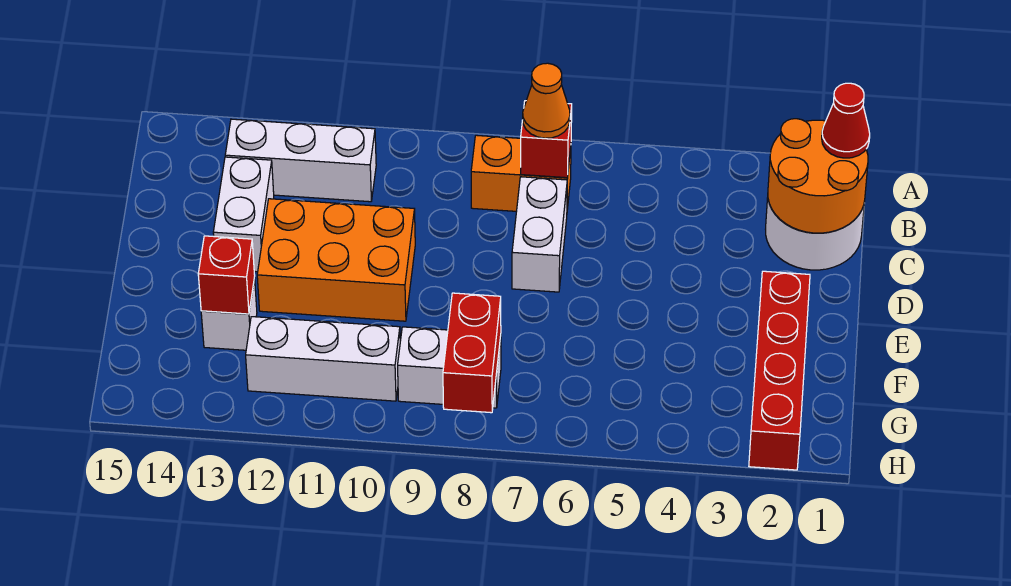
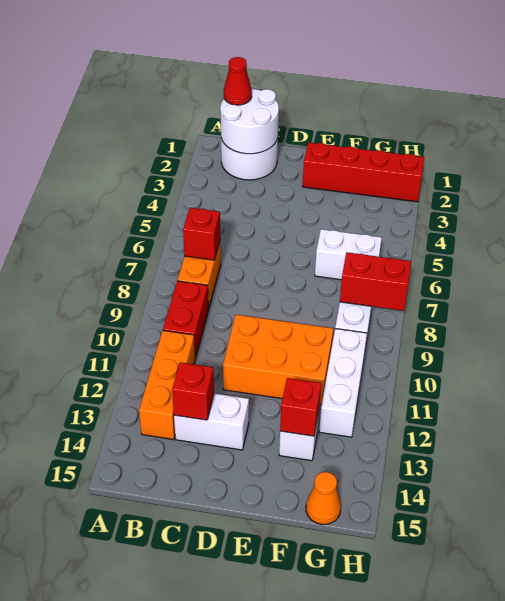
orange 2x2 round brick [768,119,868,233] -> white 2x2 round brick [220,89,279,154]
orange 1x1 cone [523,63,570,138] -> orange 1x1 cone moved to [306,472,341,524]
none -> red 1x2 brick [163,281,208,359]
white 1x3 brick [225,119,376,202] -> orange 1x3 brick [139,331,195,440]
white 1x2 brick [512,177,567,292] -> white 1x2 brick moved to [315,229,382,280]
none -> red 1x1 brick [172,362,214,420]
orange 2x3 brick [257,199,415,321] -> orange 2x3 brick turned to [223,315,333,404]

